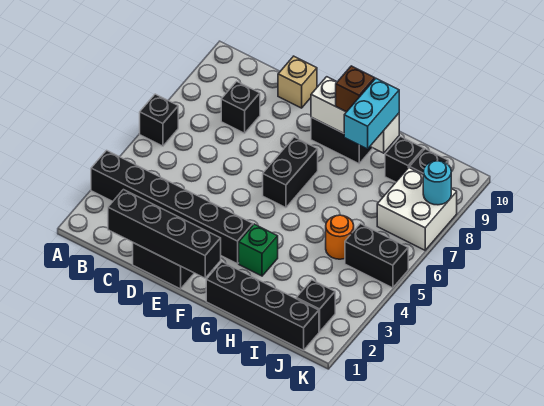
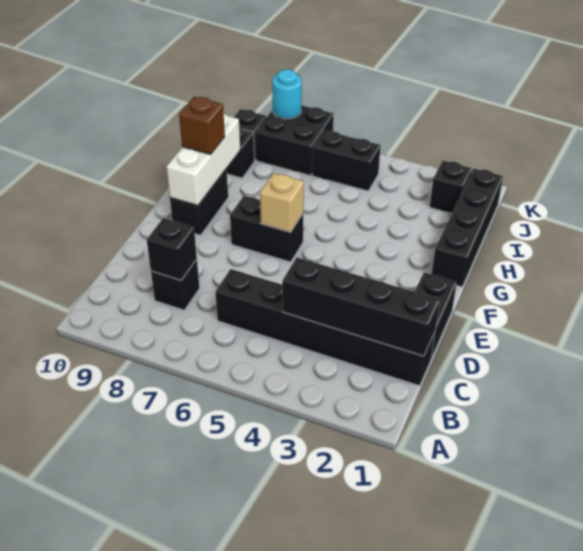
black 1x6 brick [91,150,253,264] -> black 1x6 brick turned to [215,269,435,386]
black 1x1 brick [140,94,178,146] -> black 1x1 brick moved to [147,218,197,280]
black 1x4 brick [108,190,221,278] -> black 1x4 brick turned to [282,257,440,356]
tan 1x1 brick [278,56,317,108] -> tan 1x1 brick moved to [260,173,304,232]
green 1x1 brick [239,224,278,276] -> none
cyan 1x2 brick [344,79,399,149] -> none
orange 1x1 round brick [326,215,354,259] -> none
black 1x2 brick [345,224,408,288] -> black 1x2 brick turned to [312,130,381,191]
white 2x2 brick [377,168,457,250] -> black 2x2 brick [256,105,334,175]

